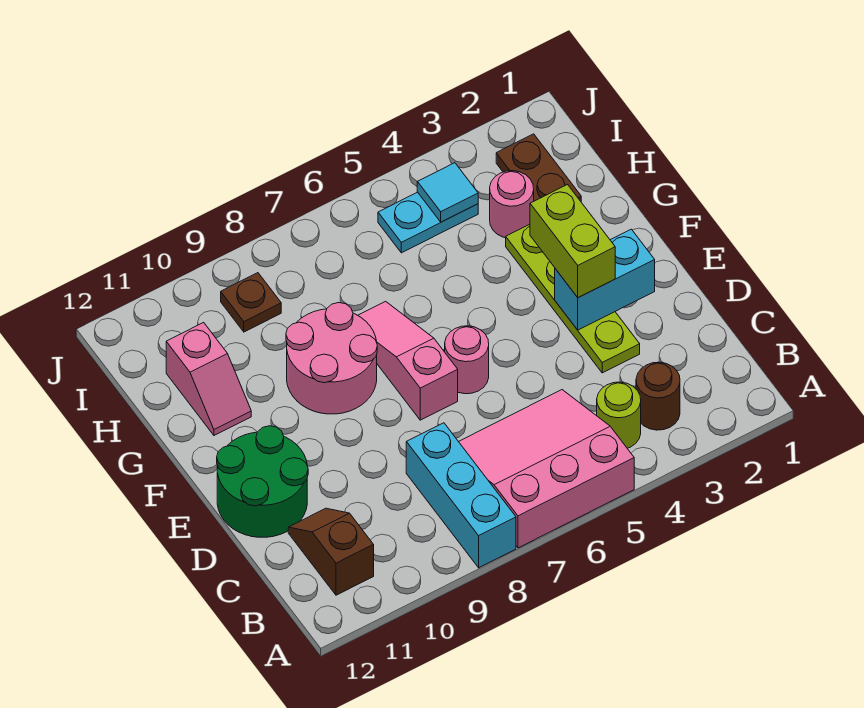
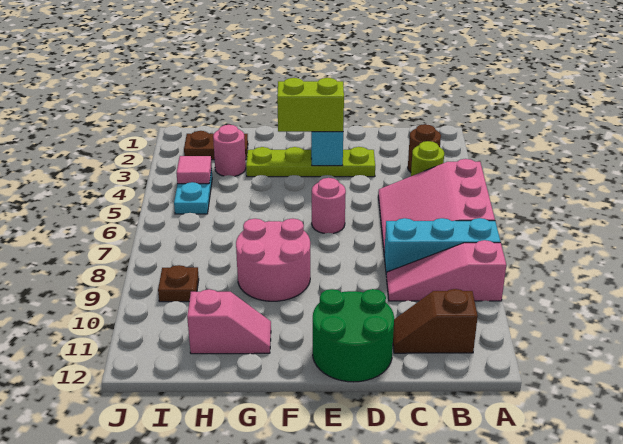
pink 1x3 slope [358,301,458,420] -> pink 1x3 slope moved to [387,240,506,301]
cyan 1x1 tile [417,163,478,222] -> pink 1x1 tile [176,156,212,184]

